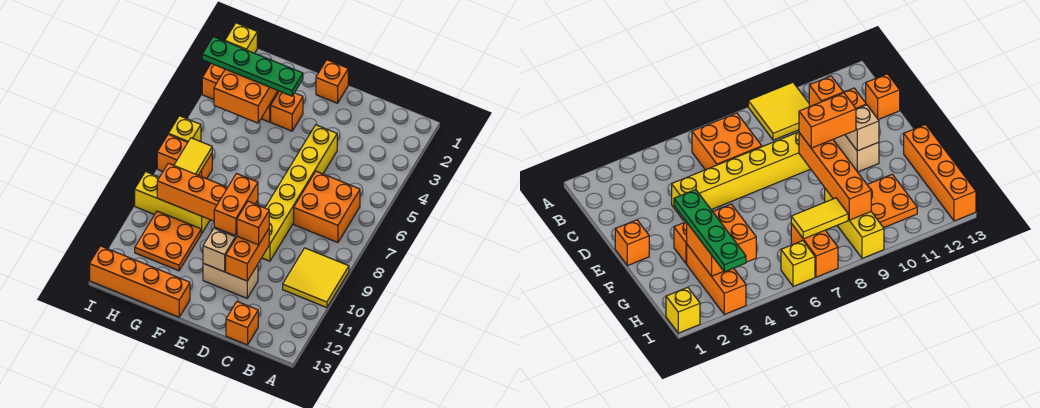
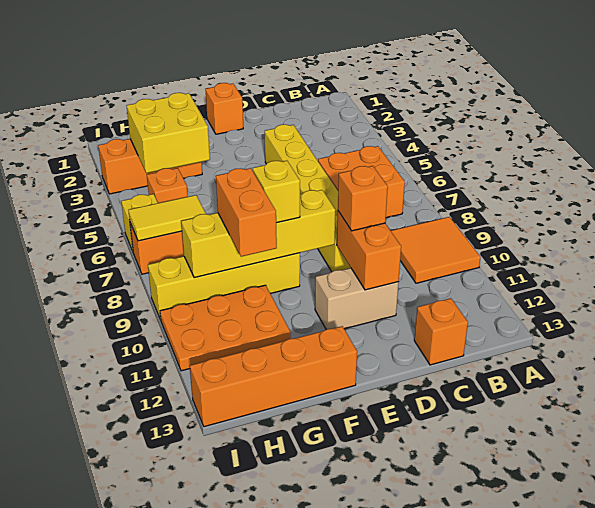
yellow 2x2 tile [283,248,349,308] -> orange 2x2 tile [391,217,481,283]
orange 1x4 brick [157,163,258,221] -> yellow 1x4 brick [181,190,335,278]
orange 1x2 brick [214,174,258,236] -> orange 1x2 brick moved to [216,168,277,257]
tan 1x1 brick [203,228,235,272] -> none
orange 1x1 brick [271,91,303,131] -> orange 1x1 brick moved to [147,168,188,203]
green 1x4 plate [202,37,303,96] -> none
orange 2x2 brick [214,69,278,123] -> yellow 2x2 brick [127,93,210,173]
yellow 1x3 brick [135,172,210,233] -> yellow 1x4 brick [148,253,300,320]
orange 2x2 plate [135,211,202,271] -> orange 2x3 plate [160,285,291,371]
yellow 1x2 tile [174,138,212,175] -> yellow 1x2 tile turned to [128,195,206,241]
yellow 1x1 brick [225,23,257,53] -> yellow 1x1 brick moved to [253,161,300,223]

